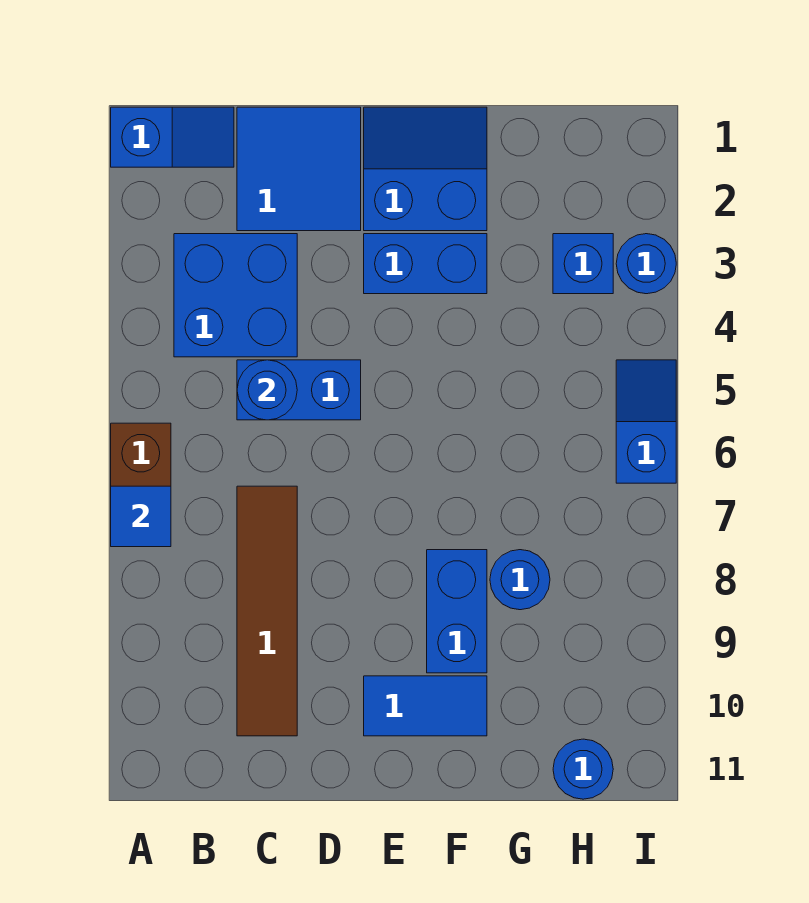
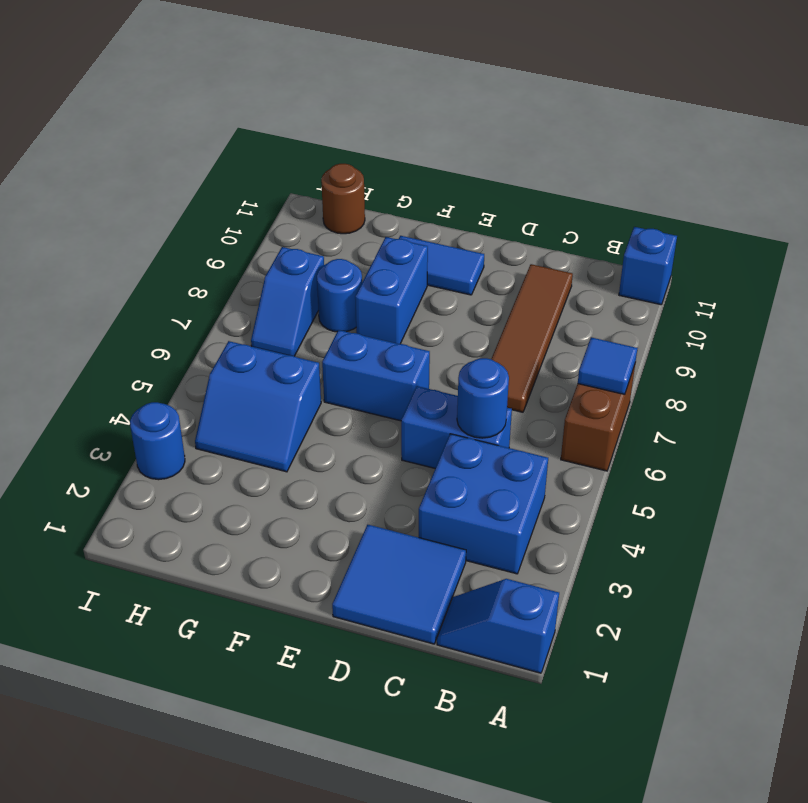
blue 2x2 slope [364,107,487,231] -> blue 2x2 slope moved to [195,341,321,472]
blue 1x2 brick [364,234,487,294] -> blue 1x2 brick moved to [322,330,430,421]
blue 1x1 brick [553,234,613,294] -> blue 1x1 brick moved to [619,227,677,305]
blue 1x1 round brick [553,739,613,799] -> brown 1x1 round brick [321,164,365,234]
blue 1x2 slope [616,360,676,483] -> blue 1x2 slope moved to [251,247,324,356]

